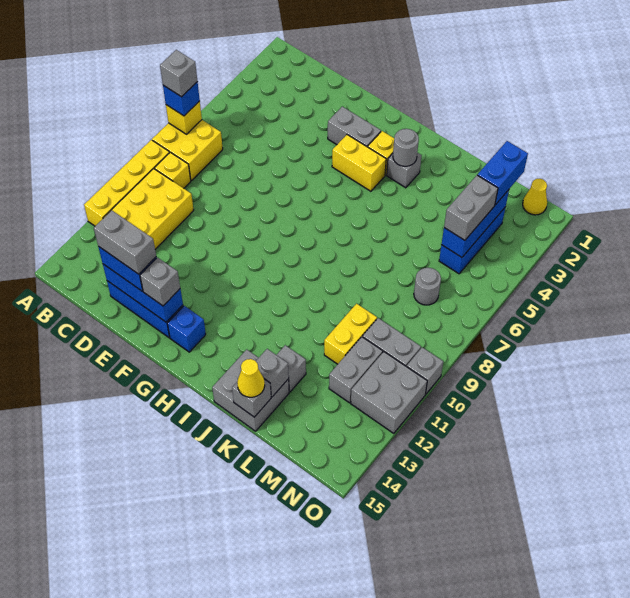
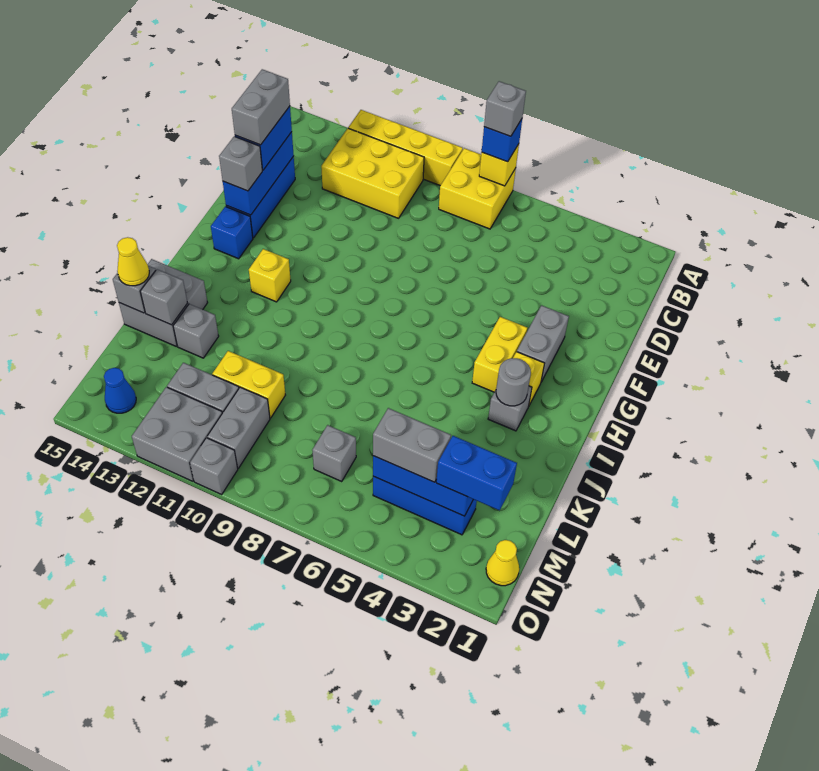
yellow 1x1 brick [155,152,191,188] -> yellow 1x1 brick moved to [249,249,291,302]
grey 1x1 round brick [414,268,441,305] -> grey 1x1 brick [312,425,356,481]
none -> blue 1x1 cone [104,368,136,413]

